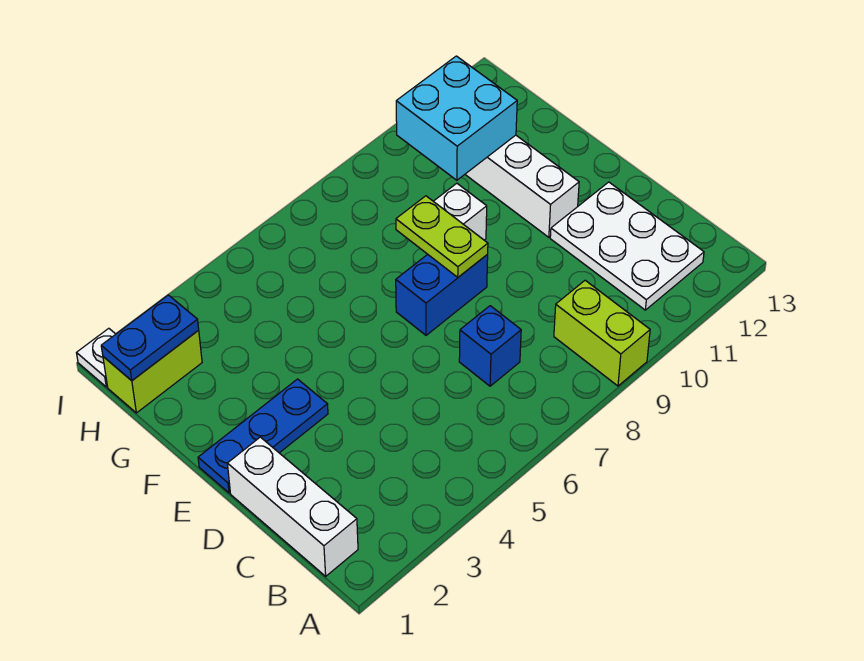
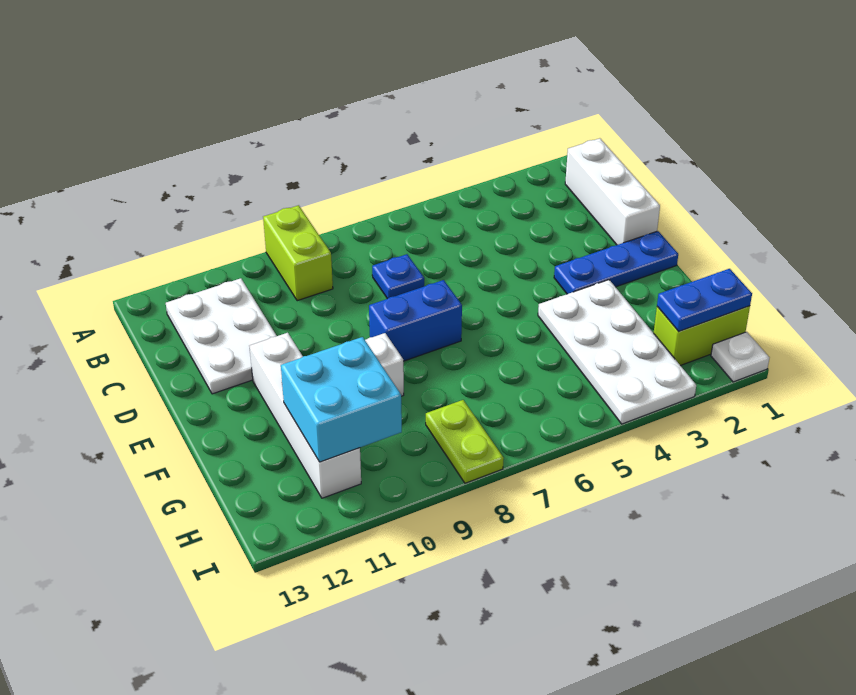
blue 1x1 brick [459,306,521,386] -> blue 1x1 plate [372,254,424,299]
lime 1x2 plate [396,196,488,277] -> lime 1x2 plate moved to [426,400,504,483]
none -> white 2x4 plate [538,280,696,424]

